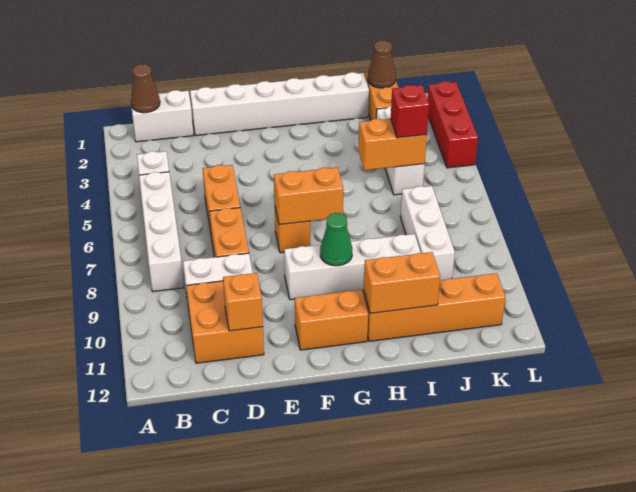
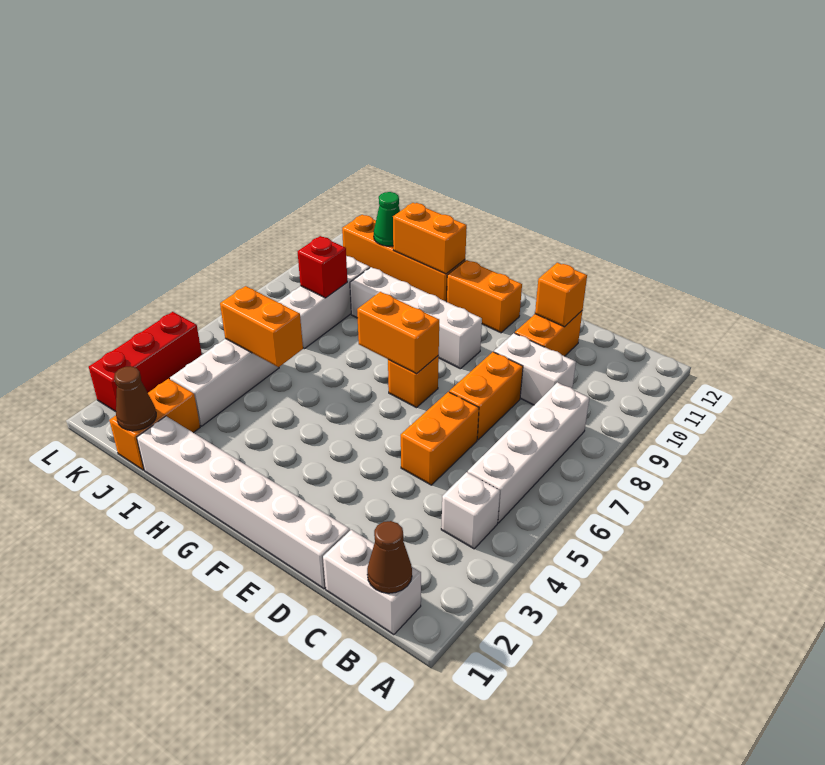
orange 2x2 brick [186,281,264,363] -> orange 1x2 brick [515,311,582,356]
green 1x1 cone [320,213,352,266] -> green 1x1 cone moved to [374,192,400,246]
red 1x1 brick [391,85,429,138] -> red 1x1 brick moved to [298,236,347,298]

